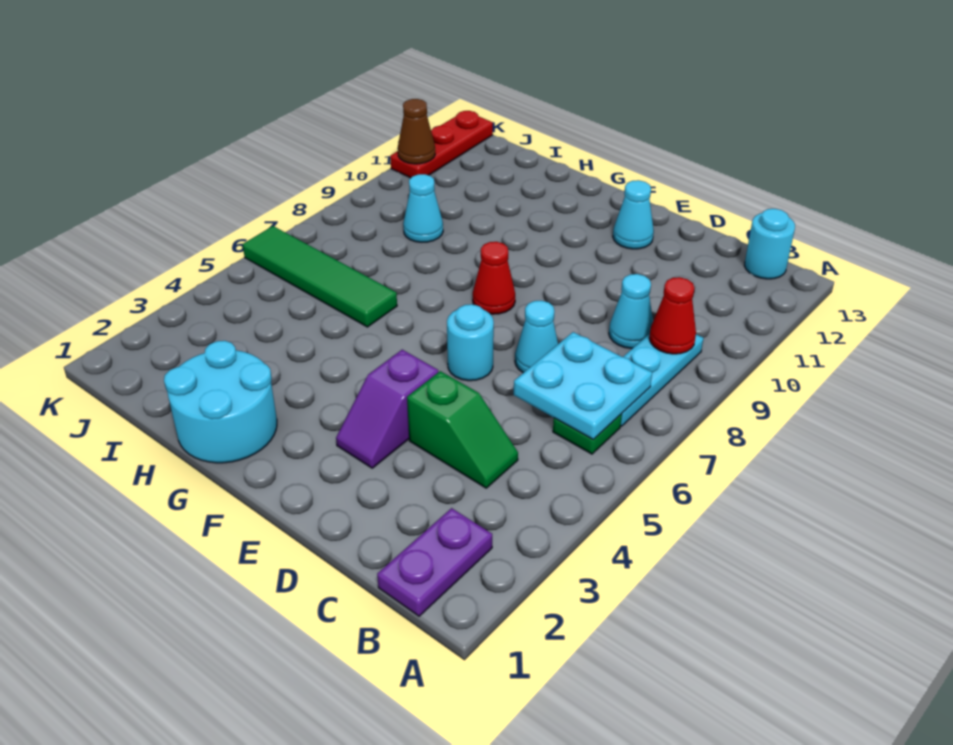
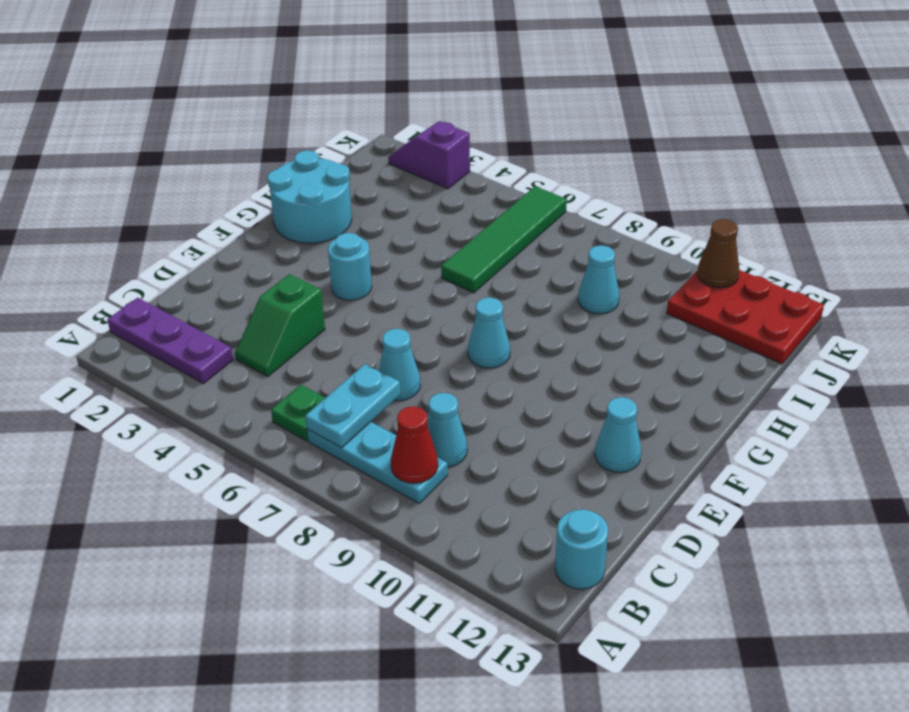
purple 1x2 plate [377,508,492,616] -> purple 1x3 plate [107,298,233,384]
cyan 2x2 plate [514,332,652,440] -> cyan 1x2 plate [305,364,400,448]
purple 1x2 slope [336,350,438,468] -> purple 1x2 slope moved to [388,121,470,189]
cyan 1x1 round brick [447,304,494,381] -> cyan 1x1 round brick moved to [328,233,372,300]
red 1x1 cone [473,242,515,314] -> cyan 1x1 cone [468,297,510,368]
red 1x3 plate [390,111,493,178] -> red 2x3 plate [667,270,824,364]

